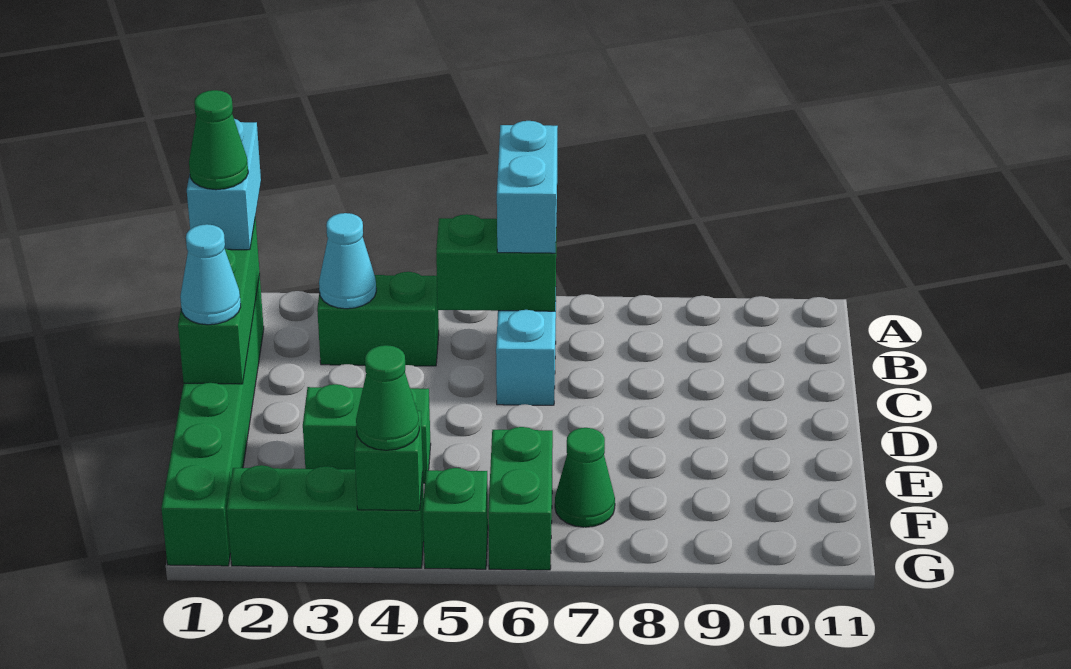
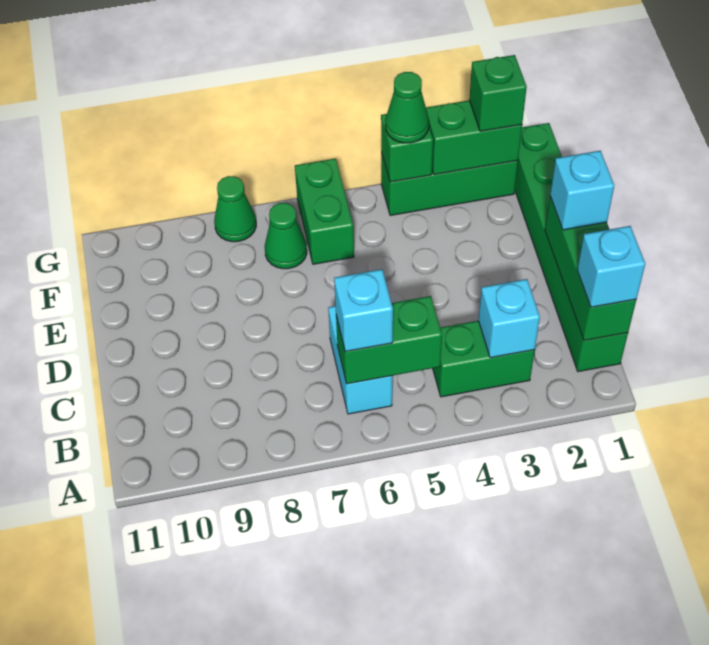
cyan 1x2 brick [187,119,261,250] -> cyan 1x1 brick [577,226,645,307]
cyan 1x2 brick [497,121,558,253] -> cyan 1x1 brick [334,269,393,351]
green 1x1 cone [189,90,248,190] -> green 1x1 cone moved to [214,176,256,242]
cyan 1x1 cone [319,213,376,309] -> cyan 1x1 brick [478,279,540,358]
cyan 1x1 cone [180,224,241,325] -> cyan 1x1 brick [550,151,614,230]
green 1x2 brick [303,384,431,483] -> green 1x2 brick moved to [426,100,522,175]
green 1x1 brick [423,468,488,569] -> green 1x1 brick moved to [469,55,527,131]

